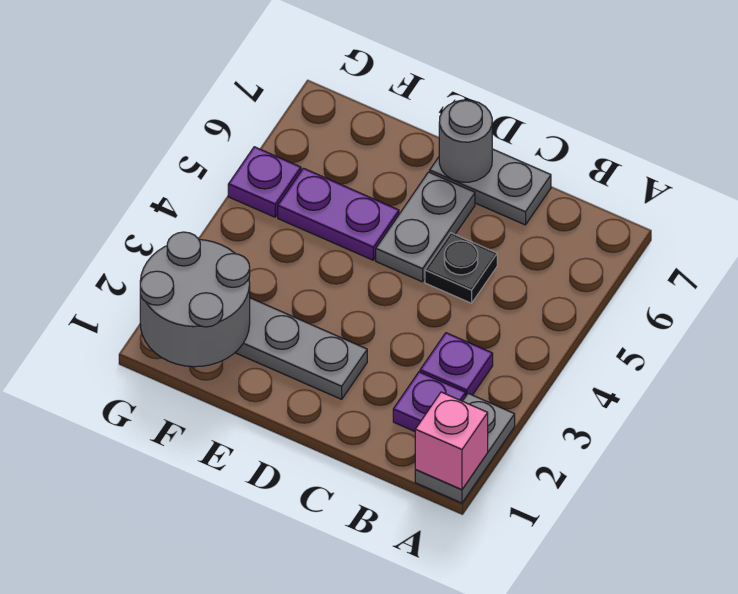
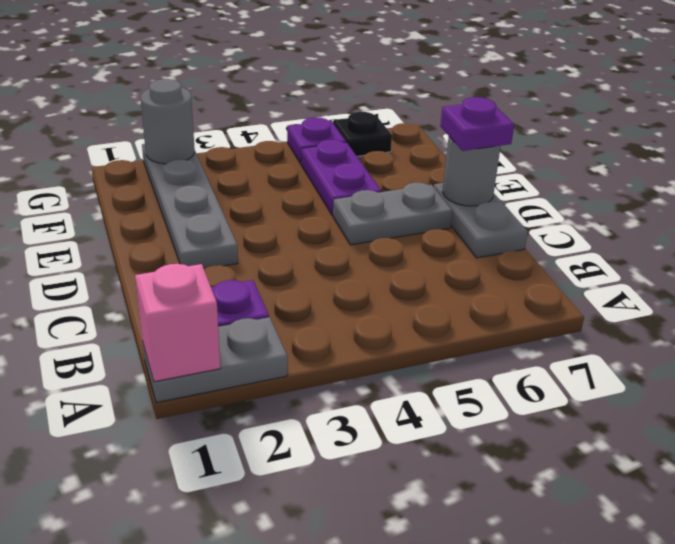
purple 1x1 plate [420,333,493,395] -> purple 1x1 plate moved to [440,97,514,151]
black 1x1 plate [425,233,497,303] -> black 1x1 plate moved to [333,112,392,156]
grey 2x2 round brick [140,232,250,367] -> grey 1x1 round brick [141,79,195,164]

